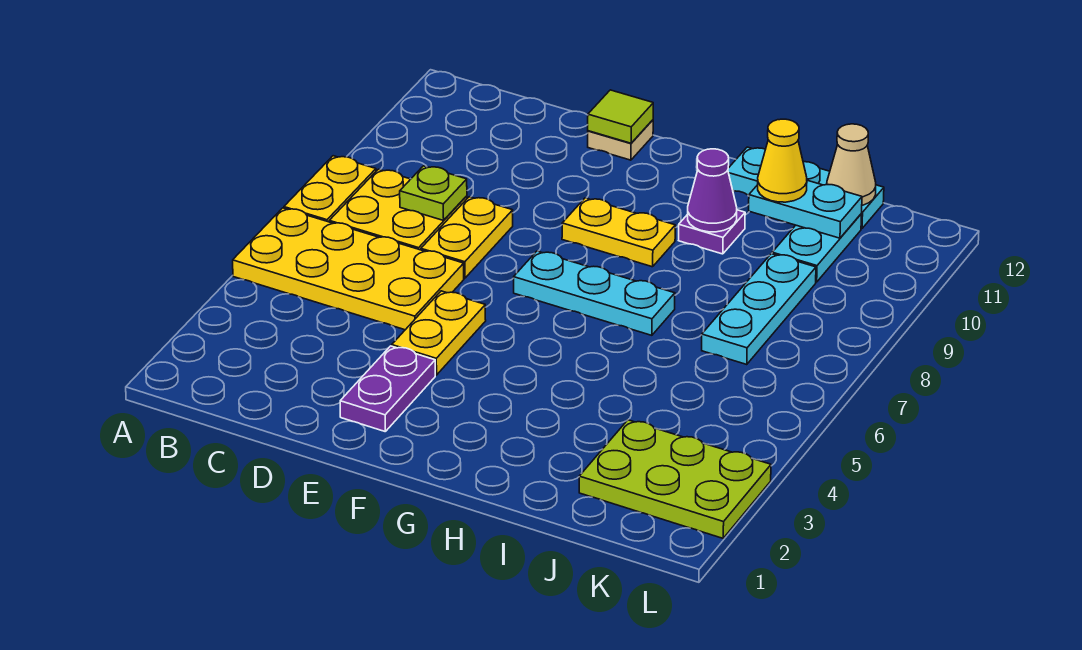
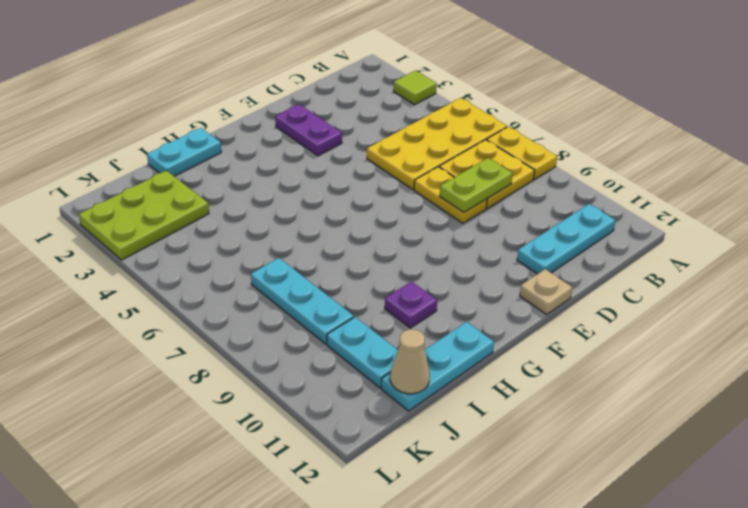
lime 1x1 plate [400,166,467,220] -> lime 1x2 plate [440,158,513,212]
yellow 1x2 plate [392,291,486,375] -> none
lime 1x1 tile [588,90,653,143] -> lime 1x1 tile moved to [394,71,437,105]
cyan 1x3 plate [514,251,675,335] -> cyan 1x3 plate moved to [517,204,615,274]
yellow 1x2 plate [562,198,675,267] -> none
purple 1x1 cone [688,149,737,232] -> none
cyan 1x2 plate [749,180,862,238] -> cyan 1x2 plate moved to [147,128,221,176]
yellow 1x1 cone [758,119,807,202] -> none

